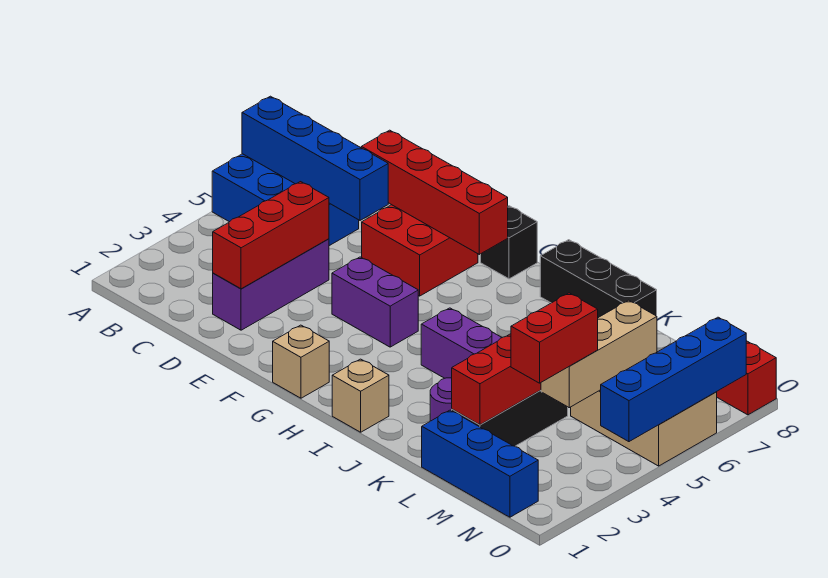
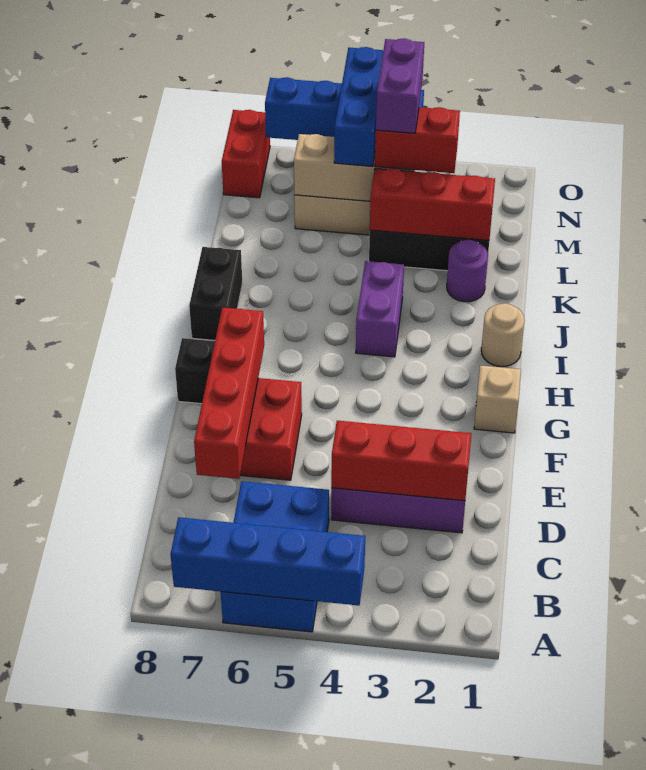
blue 1x4 brick [242,96,388,220] -> blue 1x4 brick turned to [170,517,365,605]
purple 1x2 brick [332,257,418,347] -> purple 1x2 brick moved to [376,38,424,133]
tan 1x1 brick [332,359,389,432] -> tan 1x1 round brick [481,303,525,367]
black 1x3 brick [540,240,657,318] -> black 1x2 brick [189,247,242,340]
blue 1x3 brick [422,410,538,517] -> blue 1x3 brick moved to [334,47,383,166]

